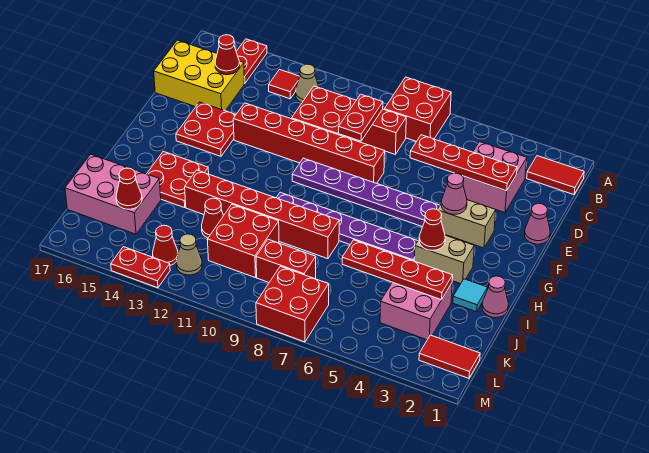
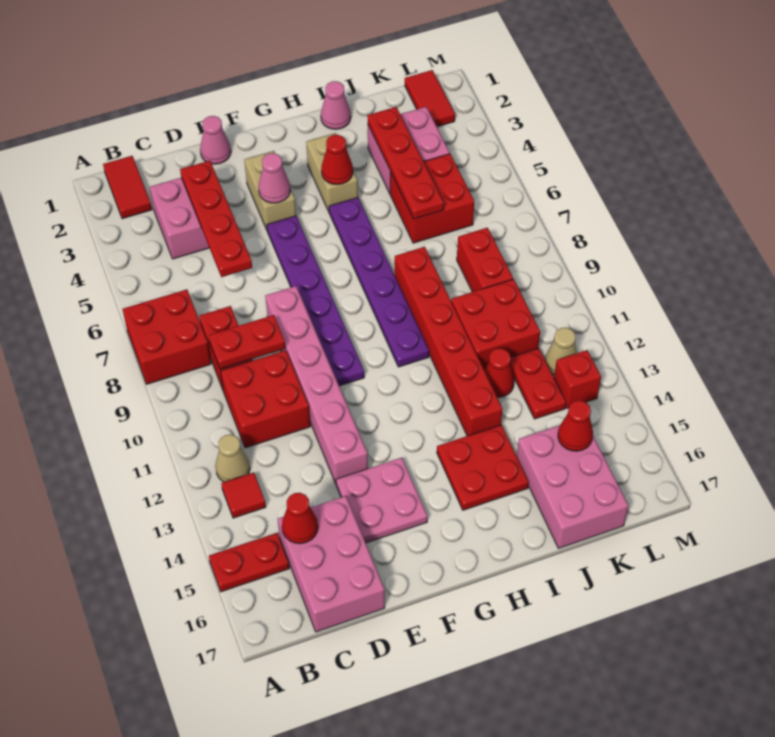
yellow 2x3 brick [154,40,245,111] -> pink 2x3 brick [278,496,385,632]
red 1x6 brick [233,103,385,183] -> pink 1x6 brick [265,286,368,483]
red 2x2 plate [176,102,236,156] -> pink 2x2 plate [336,458,428,543]
cyan 1x1 tile [453,279,488,312] -> none
red 2x2 brick [256,266,329,342] -> red 2x2 brick moved to [390,154,474,243]
red 1x1 cone [153,225,178,265] -> red 1x1 brick [554,350,601,408]
red 1x2 plate [111,247,170,288] -> red 1x2 plate moved to [510,348,566,419]

